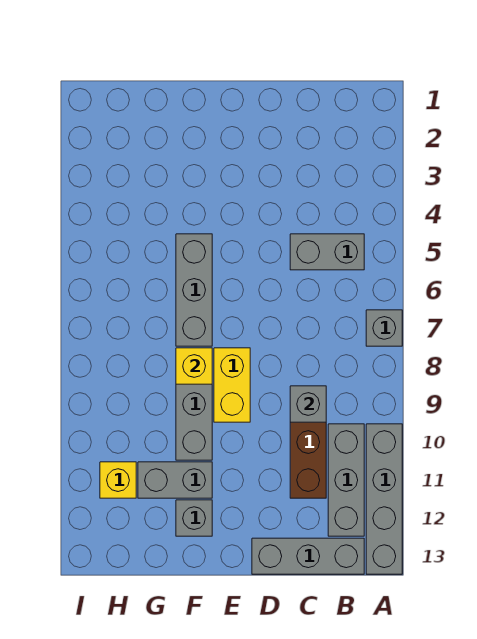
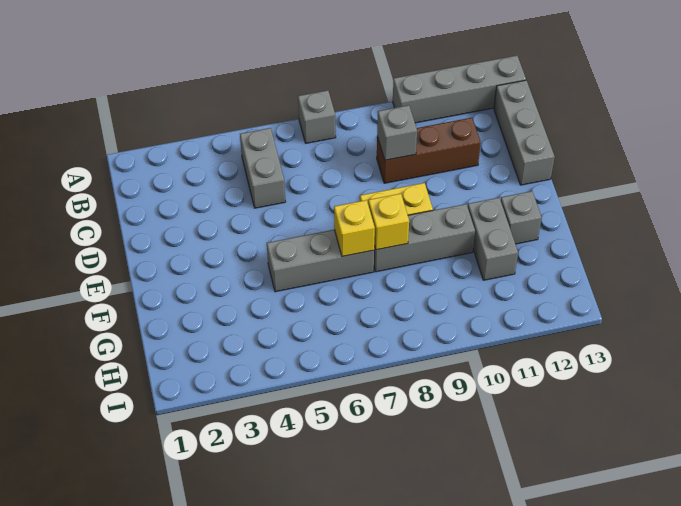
grey 1x3 brick [328,424,364,536] -> none
yellow 1x1 brick [100,462,136,498] -> yellow 1x1 brick moved to [334,200,375,256]

